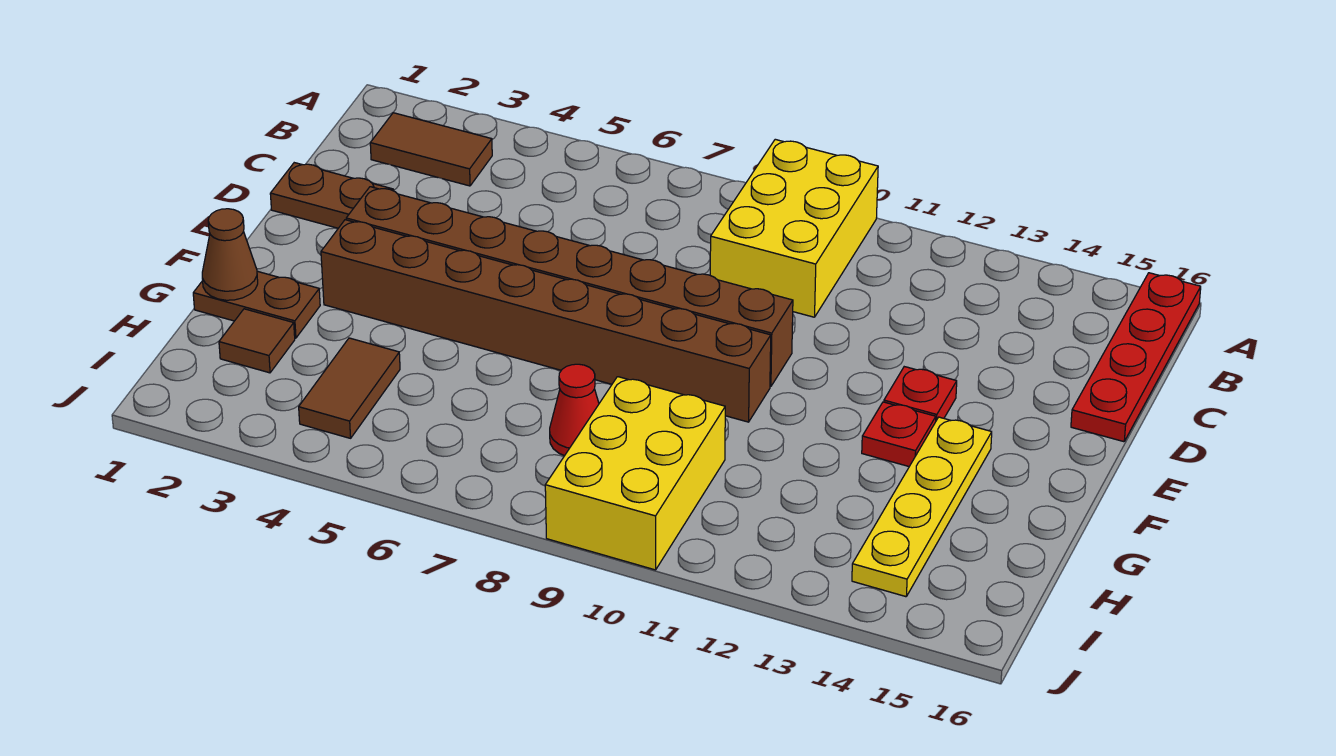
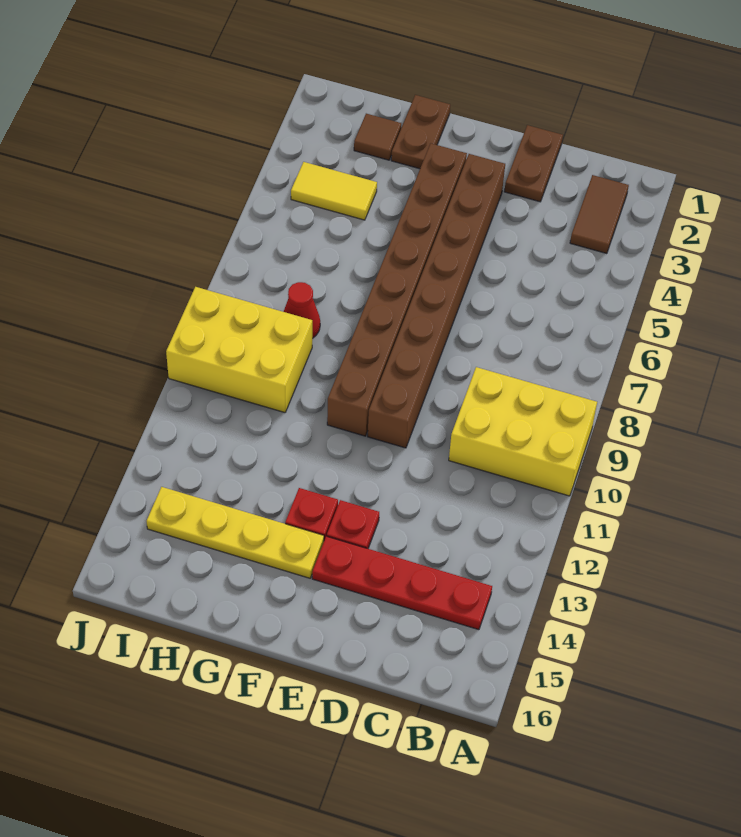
red 1x4 plate [1071,273,1201,442] -> red 1x4 plate moved to [312,536,492,630]
brown 1x1 cone [202,209,258,300] -> none
brown 1x2 tile [299,338,400,438] -> yellow 1x2 tile [291,162,377,220]

